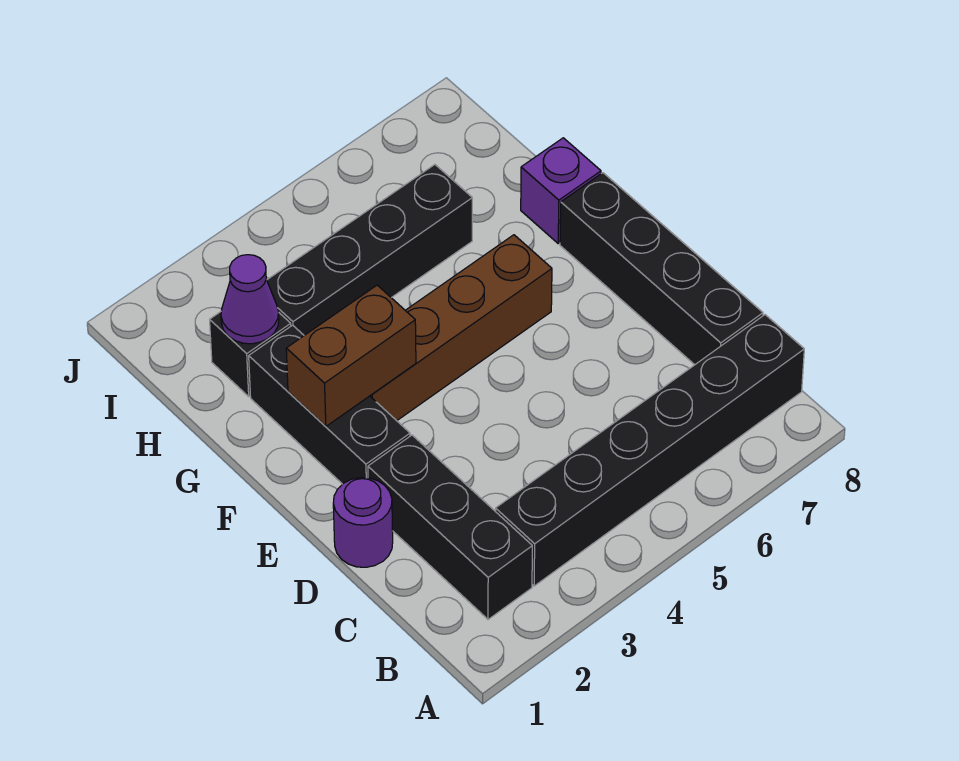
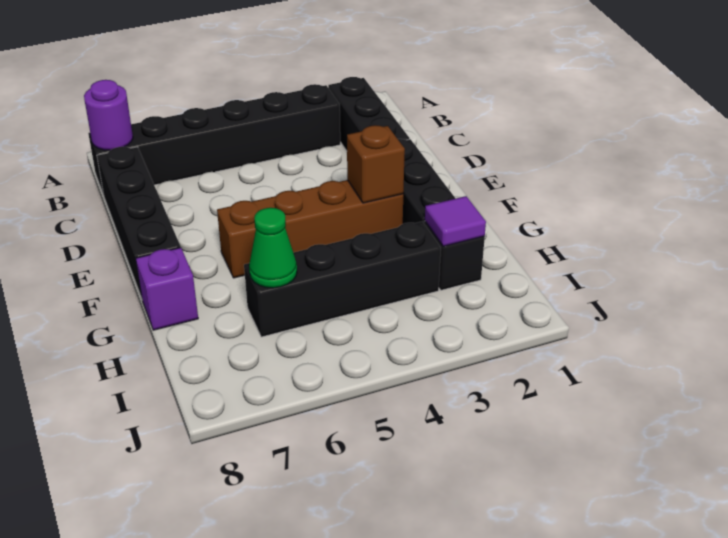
purple 1x1 round brick [333,478,393,567] -> purple 1x1 round brick moved to [84,80,133,150]
brown 1x2 brick [286,285,416,426] -> brown 1x1 brick [347,125,405,203]
purple 1x1 cone [221,255,279,344] -> purple 1x1 tile [425,196,486,246]
none -> green 1x1 cone [249,208,297,288]

